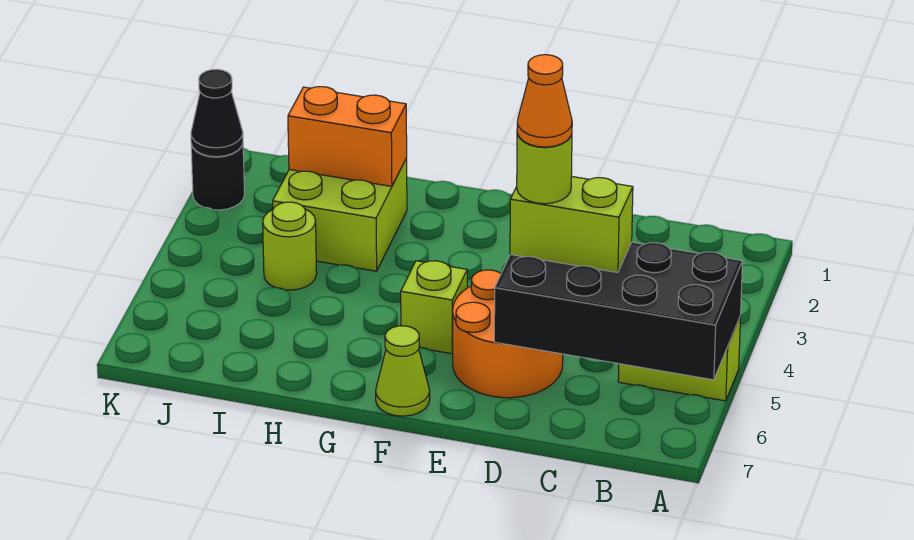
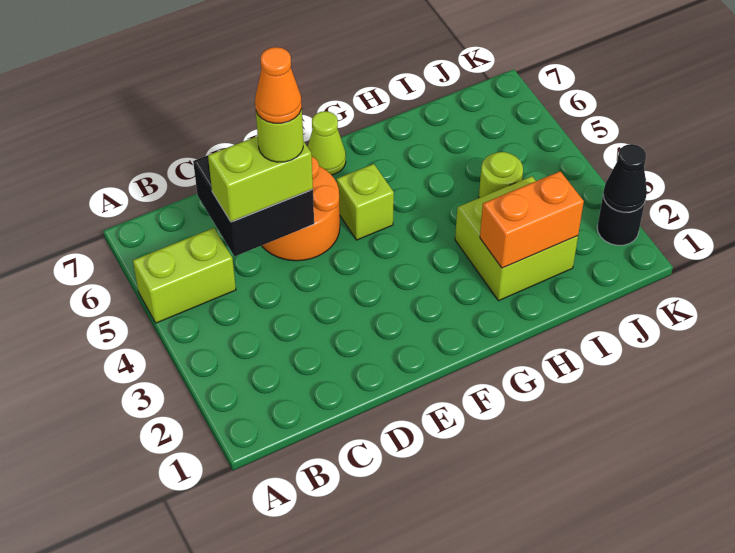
black 2x4 brick [494,242,742,380] -> black 2x2 brick [193,155,314,256]

